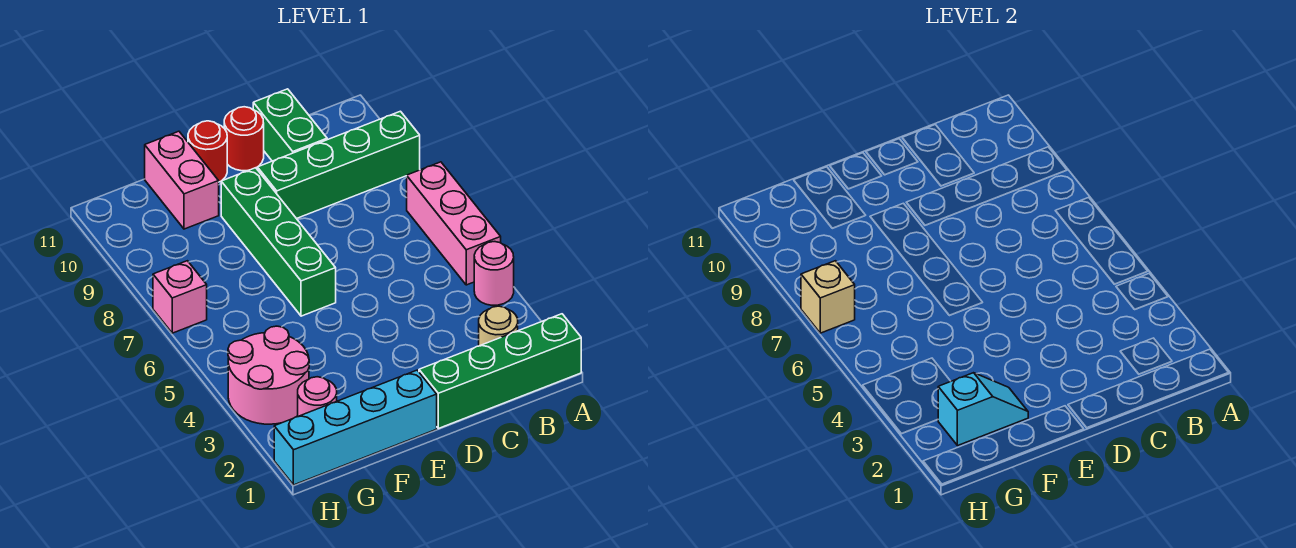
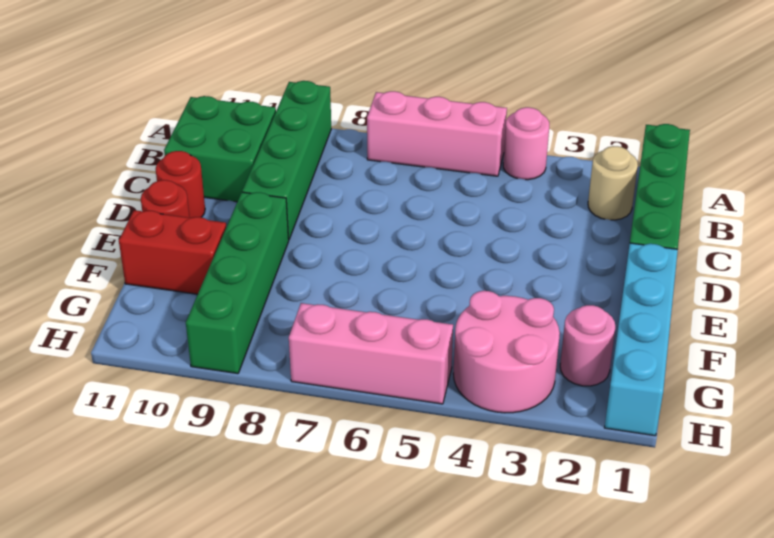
green 1x2 brick [253,89,327,161] -> green 2x2 brick [164,96,276,202]
green 1x4 brick [221,168,336,316] -> green 1x4 brick turned to [186,192,289,374]
cyan 1x2 slope [938,373,1028,446] -> none
pink 1x2 brick [145,131,219,229] -> red 1x2 brick [119,210,226,294]
pink 1x1 brick [153,261,207,333] -> pink 1x3 brick [289,303,453,404]
tan 1x1 brick [801,261,855,333] -> none

